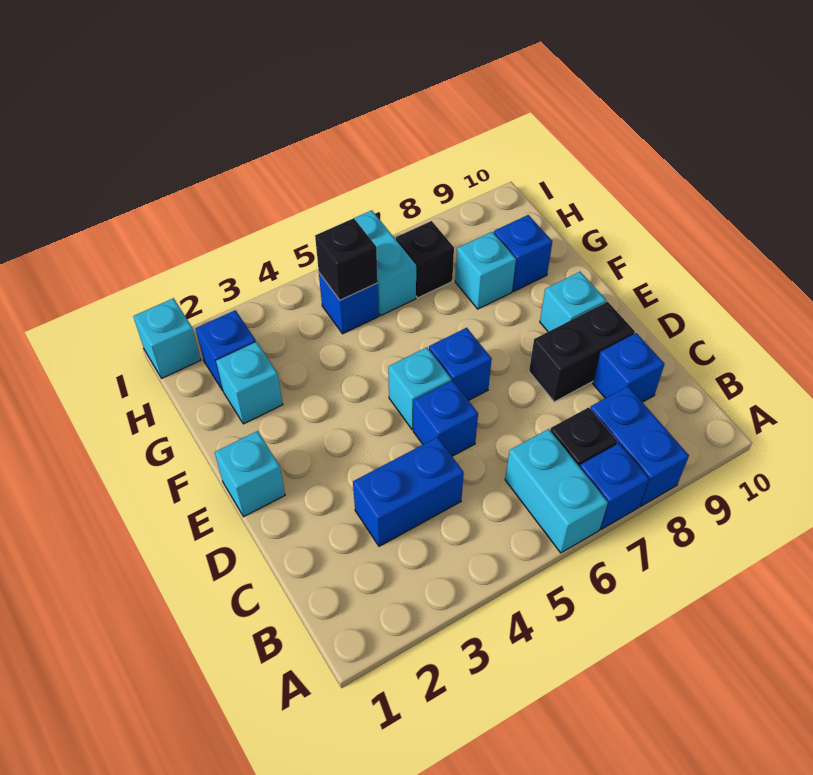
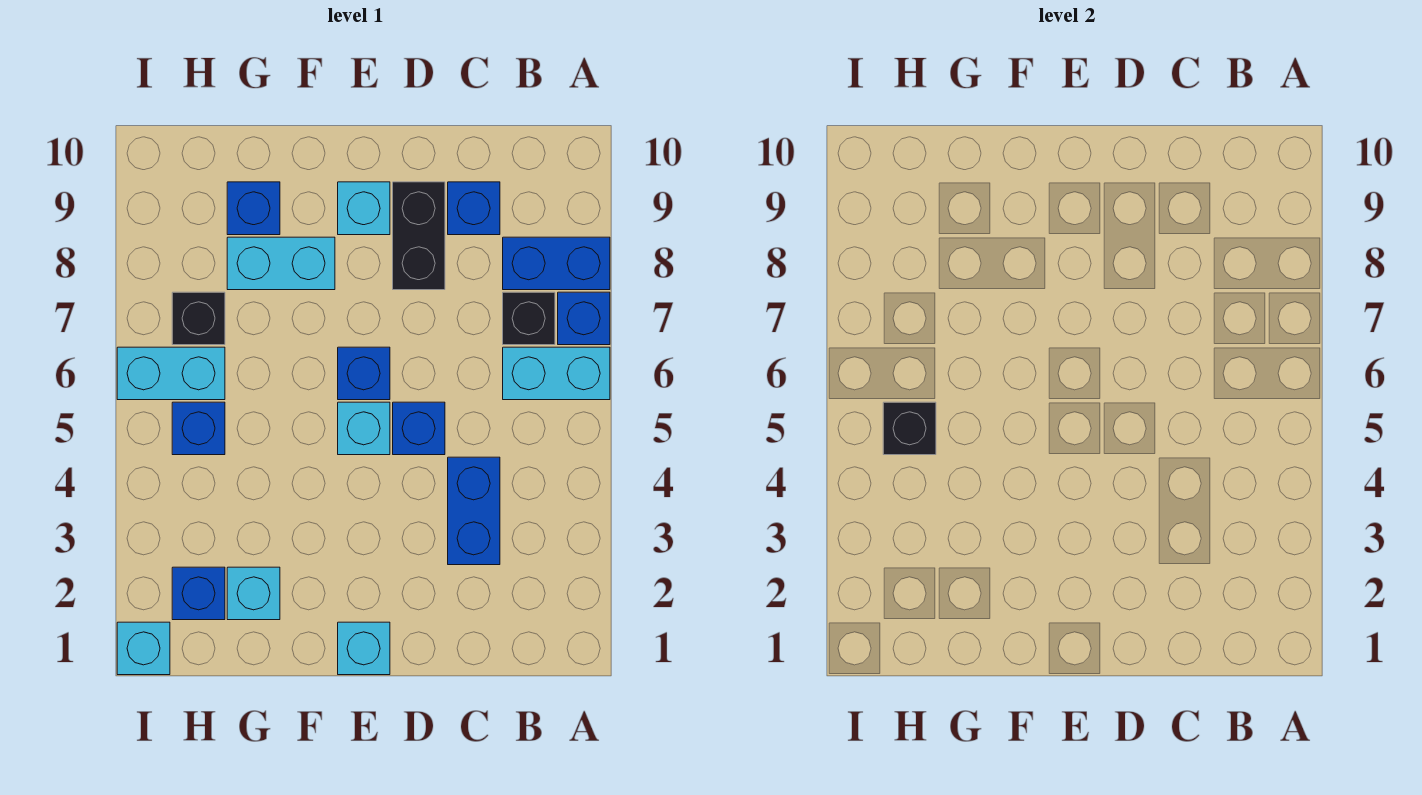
cyan 1x1 brick [455,232,516,309] -> cyan 1x2 brick [227,237,335,290]

